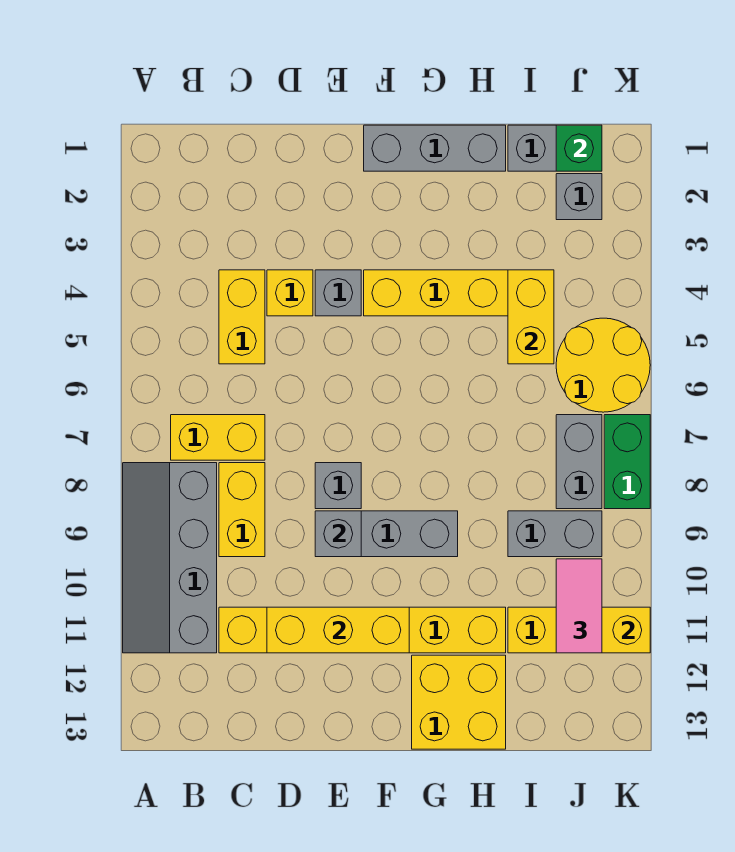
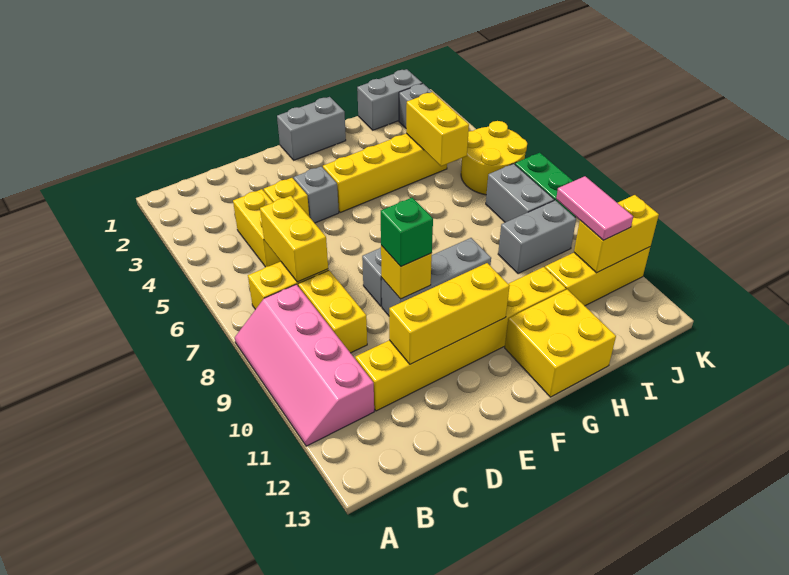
grey 2x4 slope [123,463,217,653] -> pink 2x4 slope [235,284,374,446]
none -> yellow 1x2 brick [260,196,328,282]
grey 1x1 brick [315,511,361,557] -> yellow 1x1 brick [381,246,432,299]
grey 1x3 brick [364,125,506,171] -> grey 1x2 brick [277,97,346,160]
green 1x1 brick [556,125,602,171] -> green 1x1 brick moved to [381,198,433,267]

